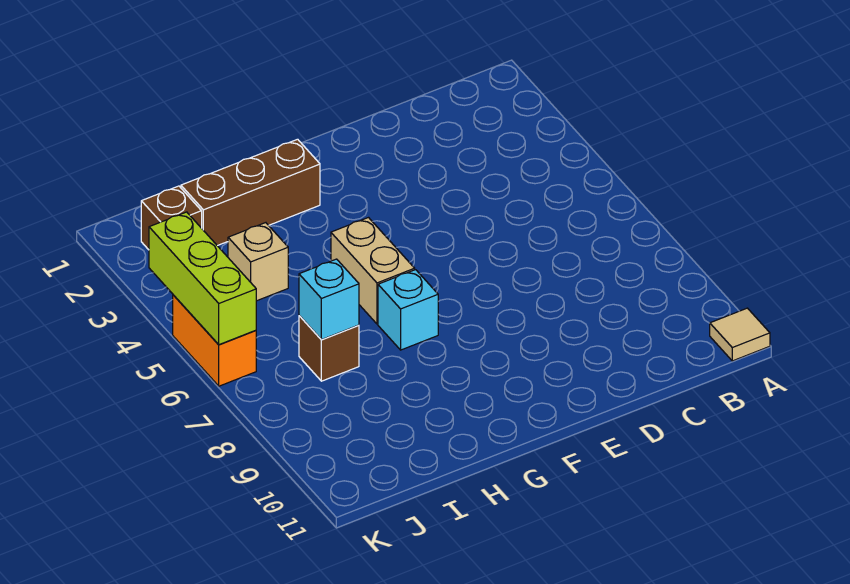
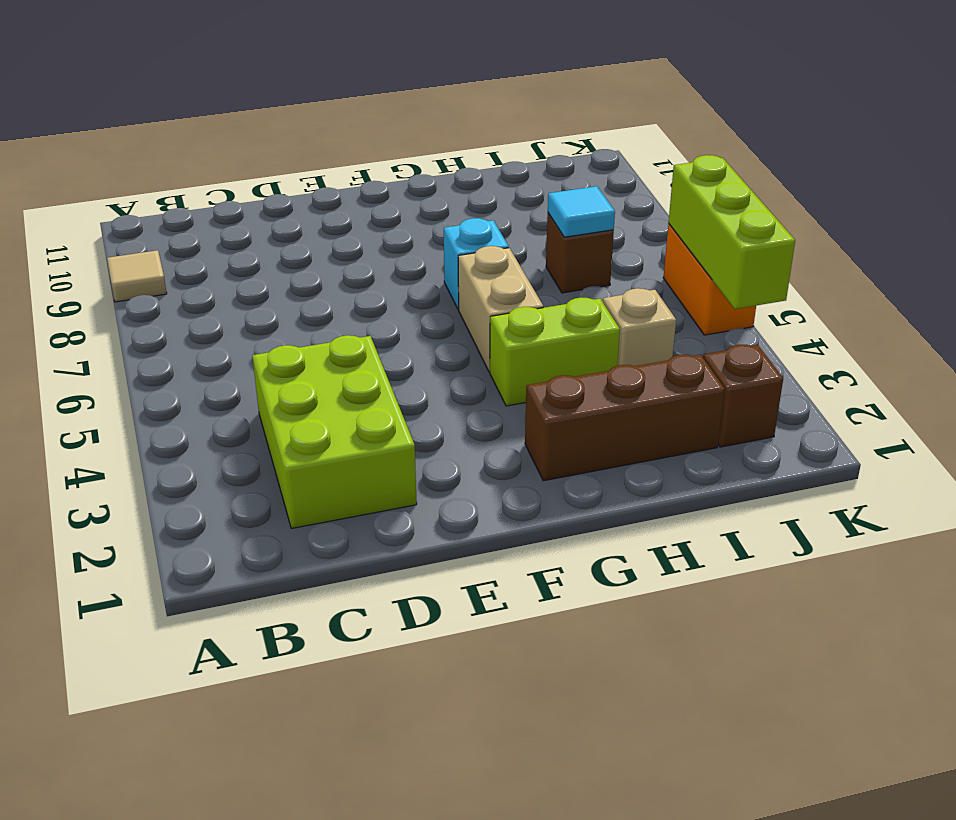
tan 1x1 tile [710,308,770,361] -> tan 1x1 tile moved to [107,250,167,302]
none -> lime 2x3 brick [252,335,417,528]
none -> lime 1x2 brick [490,297,620,406]
cyan 1x1 brick [299,259,359,340] -> cyan 1x1 tile [548,186,615,237]

